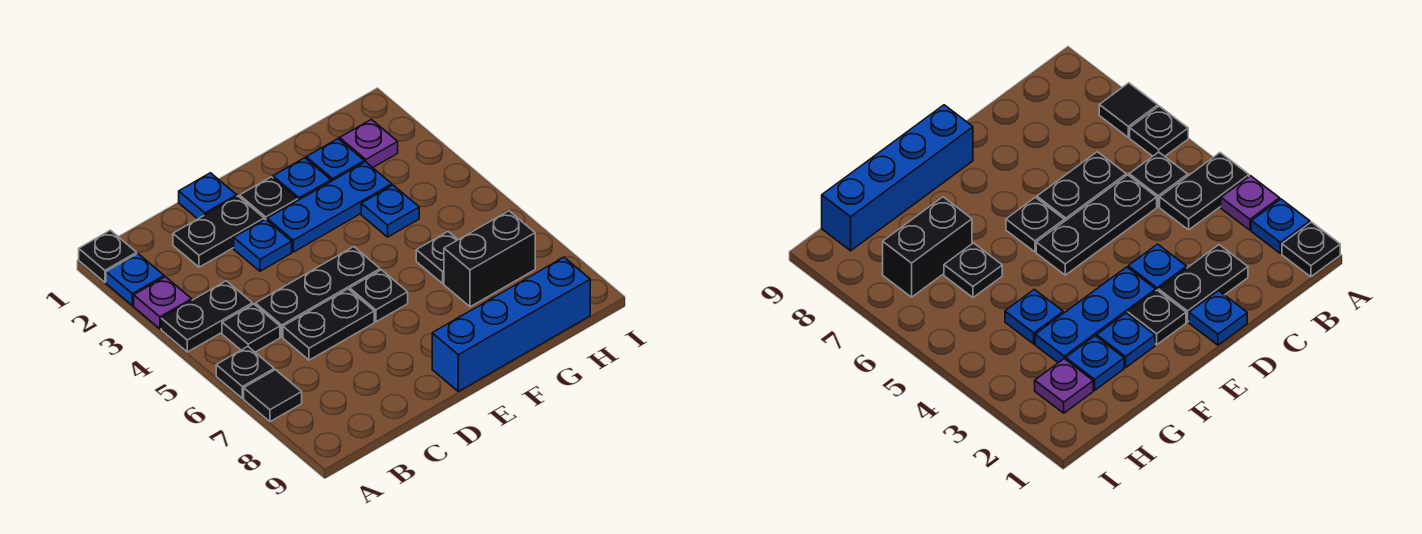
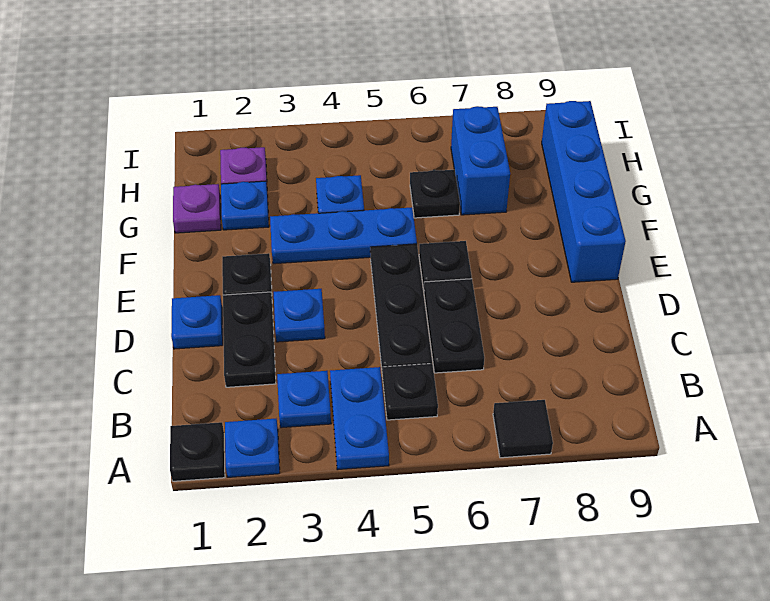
purple 1x1 plate [134,277,192,329] -> purple 1x1 plate moved to [173,184,221,233]
black 1x2 plate [161,281,253,352] -> blue 1x2 plate [330,367,389,470]
black 1x1 plate [216,347,274,398] -> none
blue 1x3 plate [267,162,392,252] -> blue 1x3 plate turned to [270,207,417,264]
blue 1x1 plate [273,158,331,200] -> blue 1x1 plate moved to [277,371,331,428]
black 1x2 brick [444,211,535,307] -> blue 1x2 brick [451,106,510,215]

